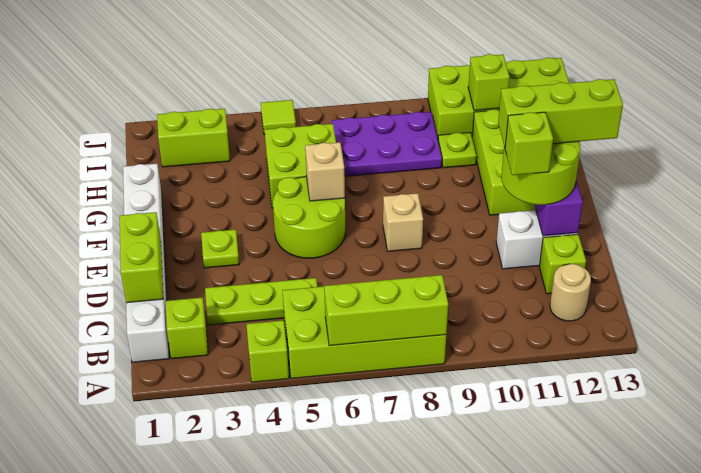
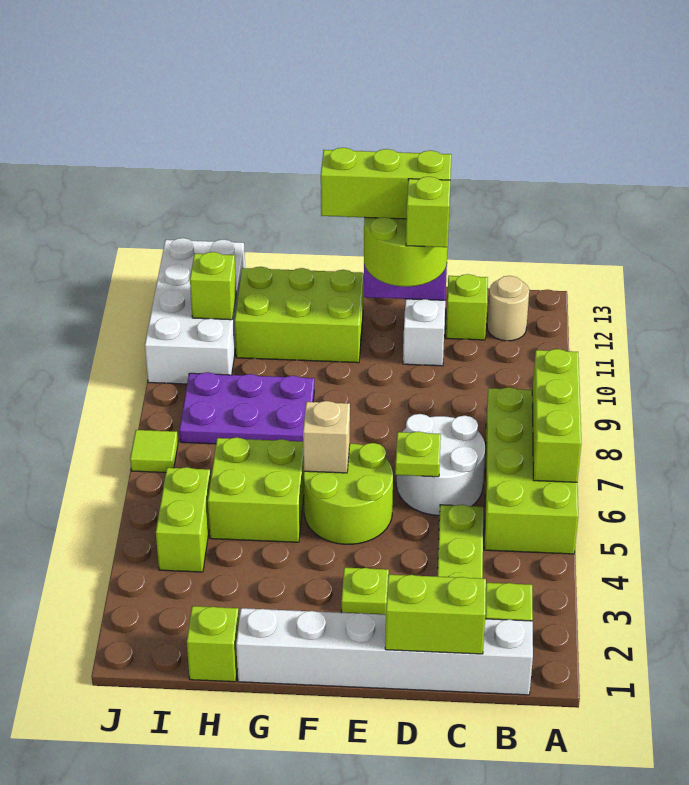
lime 1x1 brick [246,320,289,382] -> lime 1x1 brick moved to [187,606,239,682]
none -> white 2x2 round brick [396,414,485,515]
tan 1x1 brick [383,193,423,251] -> none
lime 1x3 brick [498,79,623,147] -> lime 1x3 brick turned to [321,148,451,219]
purple 2x3 plate [332,112,442,176] -> purple 2x3 plate turned to [179,372,314,444]
lime 1x1 plate [438,132,477,168] -> lime 1x1 plate moved to [395,431,441,477]
lime 1x2 brick [157,109,230,167] -> lime 1x2 brick moved to [156,467,211,572]
lime 2x4 brick [428,58,569,138] -> white 2x4 brick [145,238,245,384]
lime 1x1 tile [261,100,296,134] -> lime 1x1 tile moved to [130,430,178,473]

